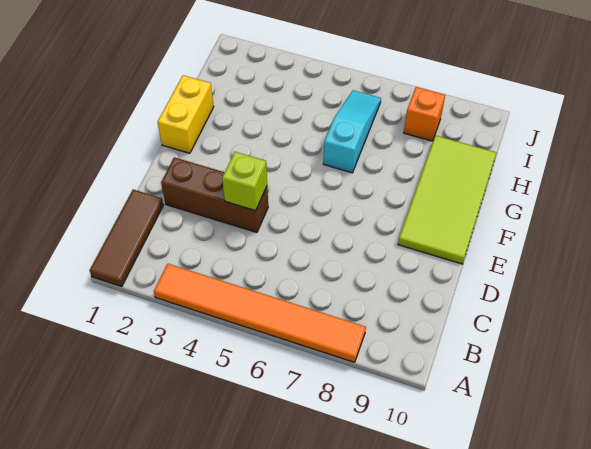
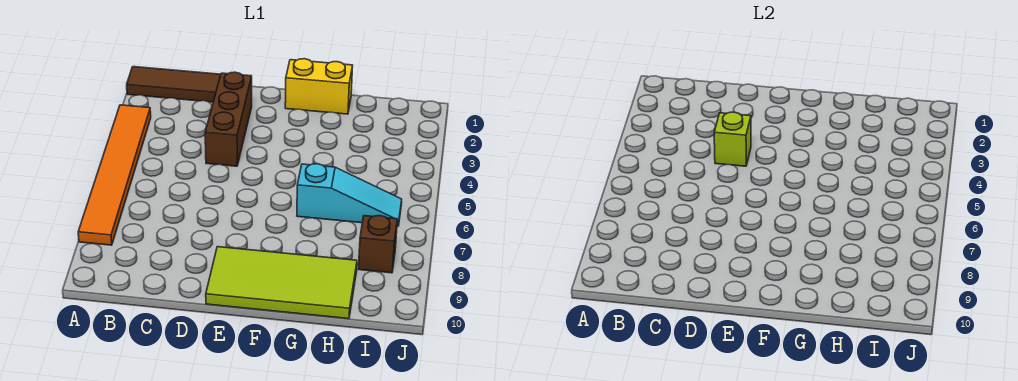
orange 1x1 brick [404,87,445,141] -> brown 1x1 brick [359,216,397,273]

